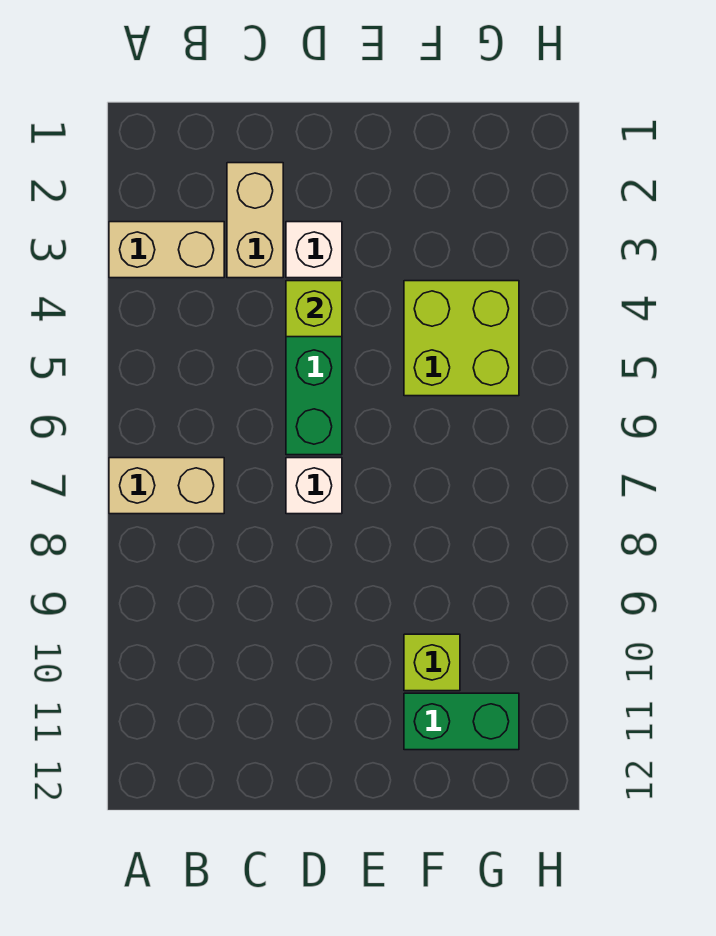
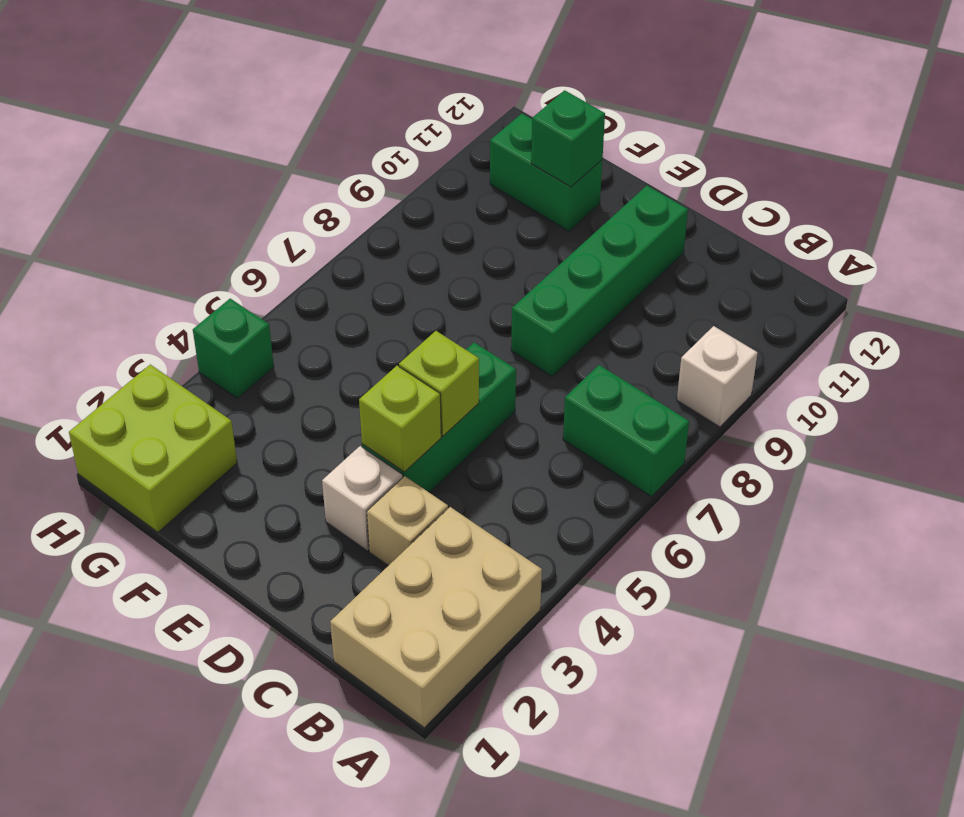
tan 1x2 brick [109,222,224,278] -> tan 2x3 brick [330,507,542,728]
tan 1x2 brick [109,458,224,514] -> green 1x2 brick [563,365,689,497]
tan 1x2 brick [227,163,283,278] -> tan 1x1 brick [367,476,448,566]
white 1x1 brick [286,458,342,514] -> white 1x1 brick moved to [677,326,757,427]
none -> green 1x4 brick [511,186,688,377]
lime 2x2 brick [404,281,519,396] -> lime 2x2 brick moved to [69,364,237,532]
lime 1x1 brick [404,634,460,691] -> lime 1x1 brick moved to [399,331,479,436]
none -> green 1x1 brick [531,90,605,187]
none -> green 1x1 brick [193,299,274,398]

